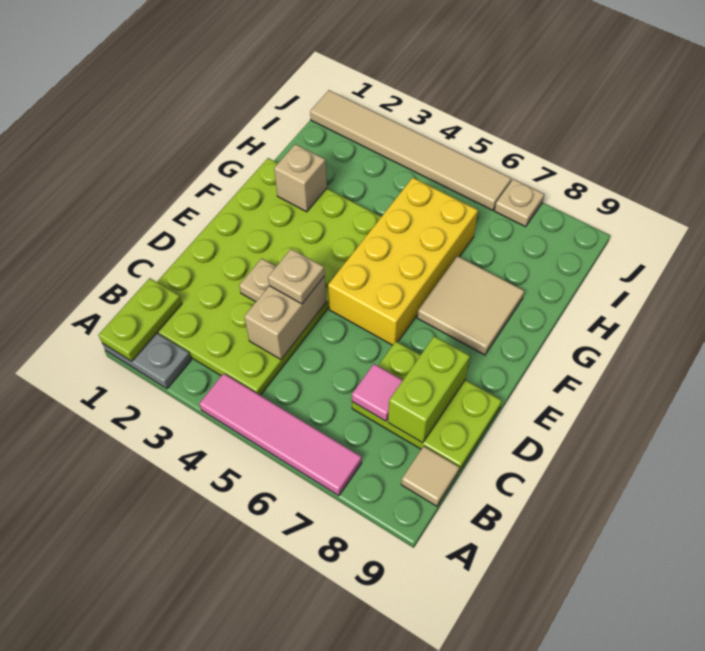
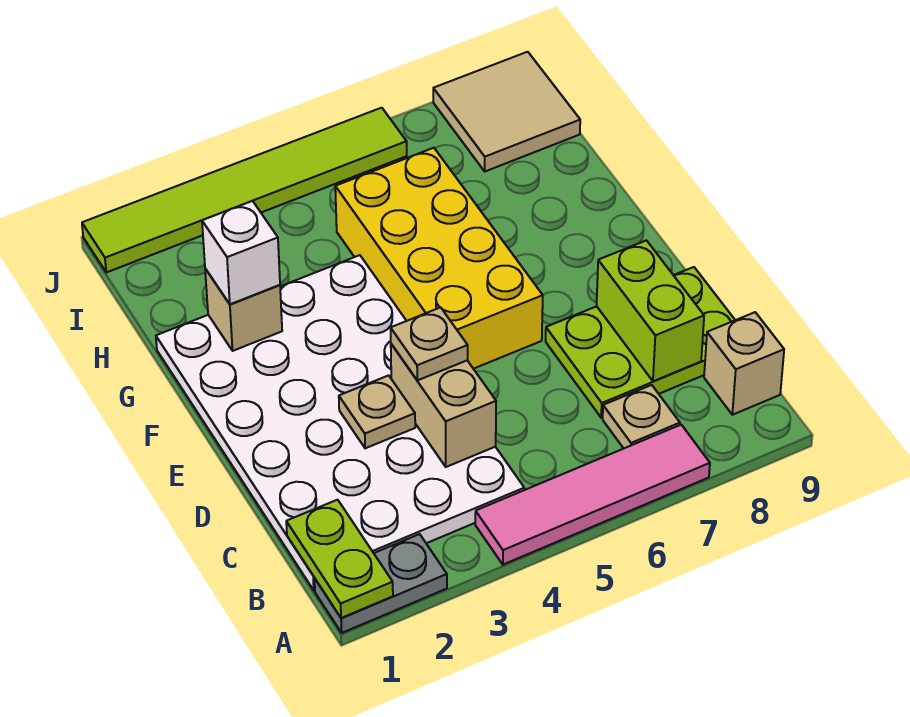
lime 4x6 plate [157,158,381,395] -> white 4x6 plate [156,255,524,590]
tan 1x1 tile [401,446,459,506] -> tan 1x1 brick [704,312,784,415]
pink 1x1 tile [352,364,403,421] -> none
tan 2x2 tile [417,256,524,355] -> tan 2x2 tile moved to [433,52,580,171]
none -> white 1x1 brick [202,201,280,304]
tan 1x6 tile [310,90,511,210] -> lime 1x6 tile [82,108,407,272]
tan 1x1 plate [495,179,544,227] -> tan 1x1 plate moved to [603,385,680,448]

